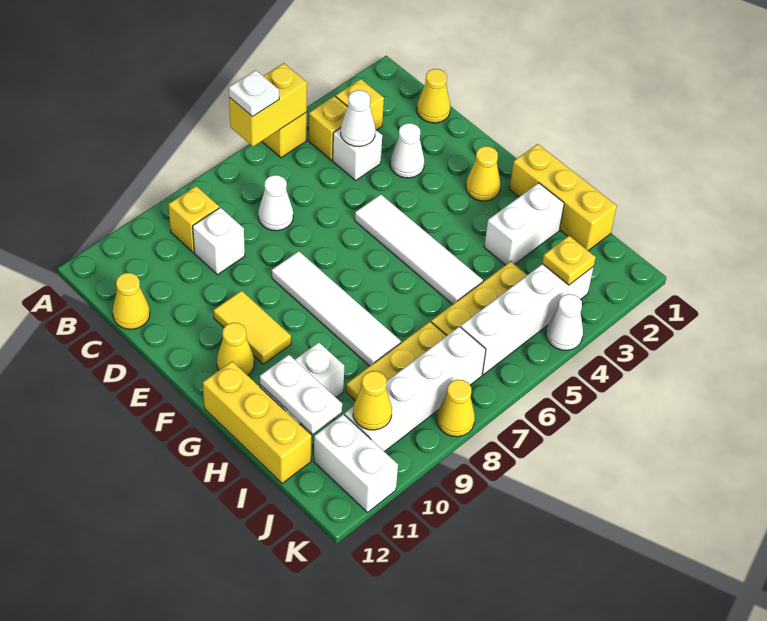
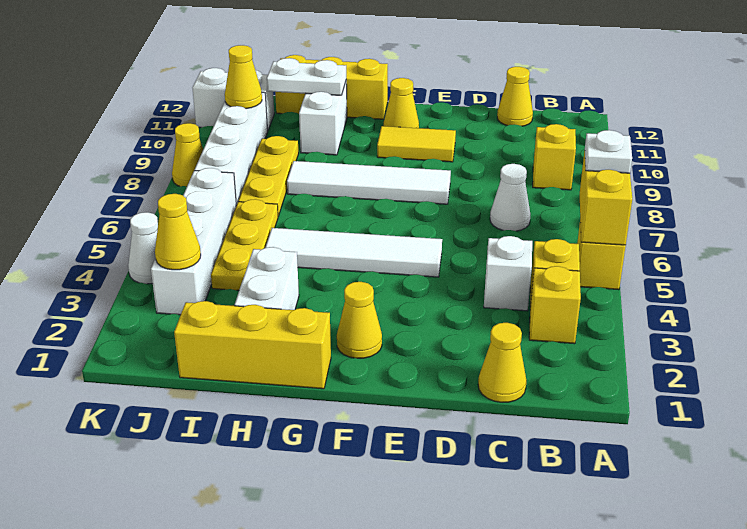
white 1x1 cone [341,90,375,146] -> none
white 1x1 brick [193,208,245,275] -> none
white 1x1 cone [390,123,424,178] -> none
yellow 1x1 plate [542,236,596,285] -> yellow 1x1 cone [155,194,201,270]

